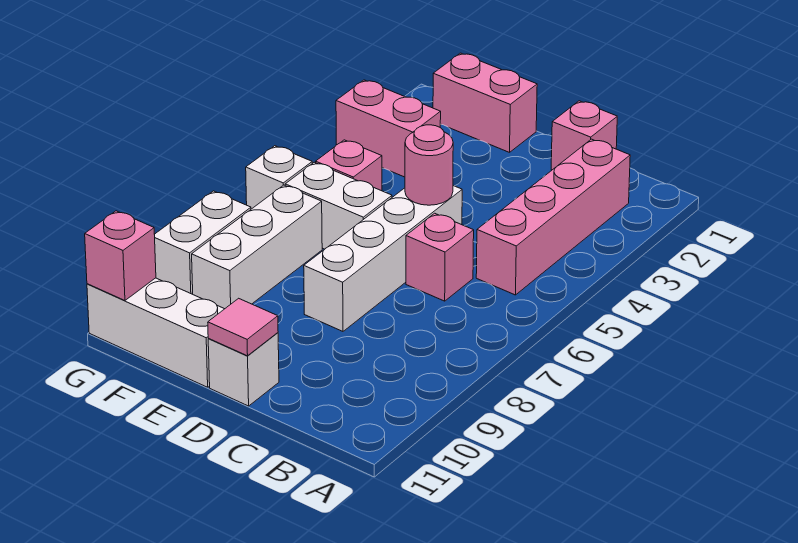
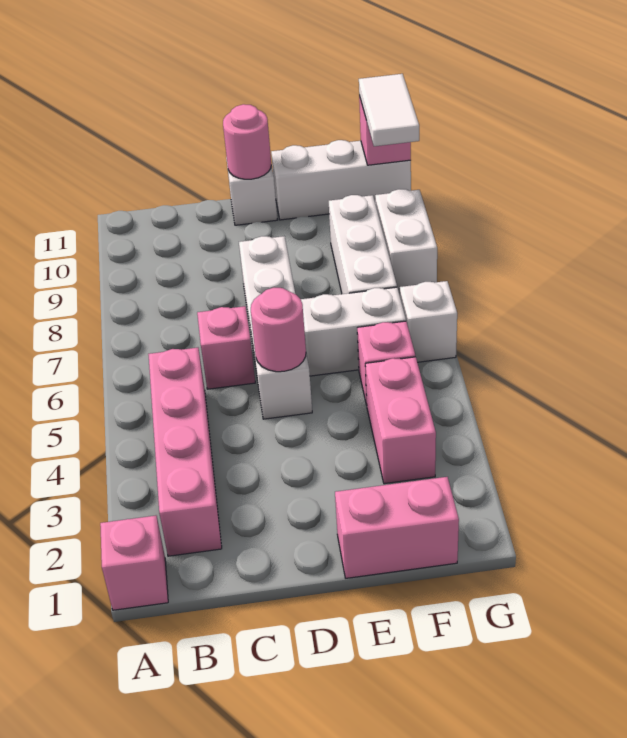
pink 1x1 brick [551,101,617,170] -> pink 1x1 brick moved to [100,516,168,610]
pink 1x1 tile [208,298,278,356] -> pink 1x1 round brick [223,104,271,179]
pink 1x2 brick [336,80,441,177] -> pink 1x2 brick turned to [365,357,436,484]
none -> white 1x2 tile [359,74,419,146]

